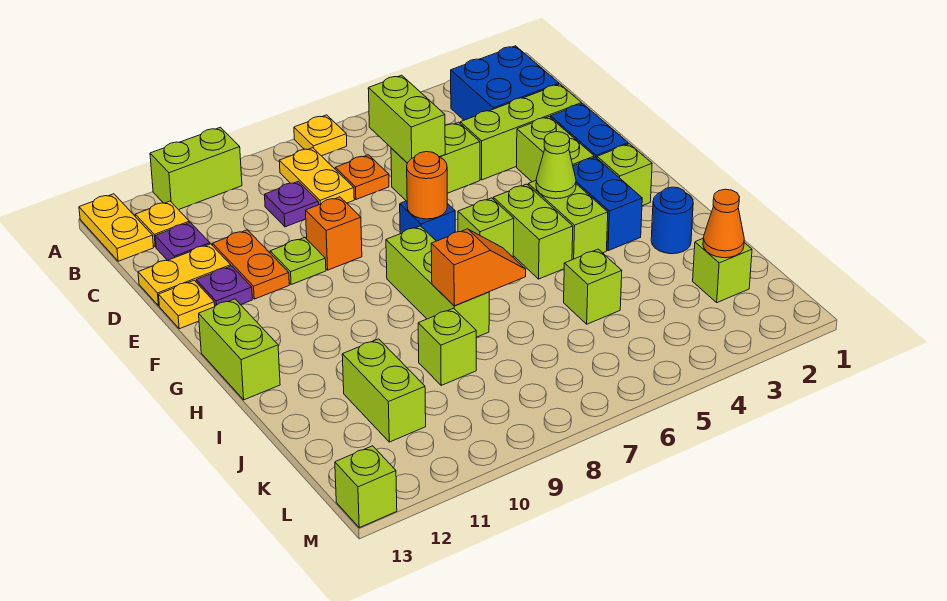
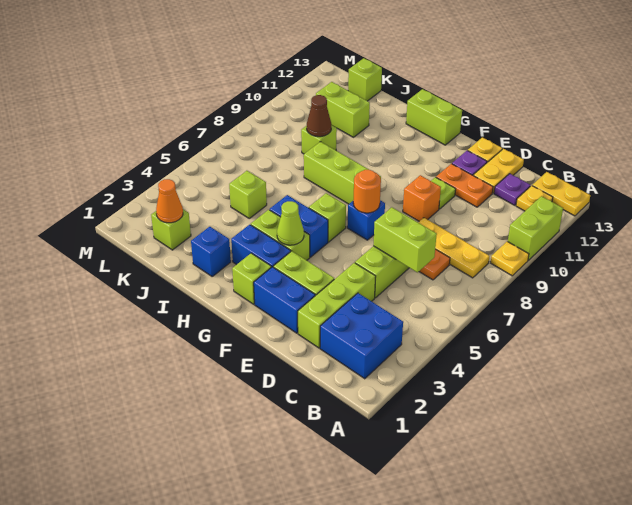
yellow 1x1 plate [294,115,347,156] -> yellow 1x1 plate moved to [491,241,529,276]
yellow 1x2 plate [279,148,354,205] -> yellow 1x3 plate [418,218,490,278]
purple 1x1 plate [265,181,319,227] -> none
lime 1x2 brick [493,184,573,279] -> blue 1x2 brick [270,195,328,257]
blue 1x1 round brick [651,187,693,254] -> blue 1x1 brick [191,227,231,276]
orange 1x2 slope [431,229,526,306] -> none
none -> brown 1x1 cone [307,95,331,137]
lime 1x1 brick [335,446,397,528] -> lime 1x1 brick moved to [348,58,382,101]

